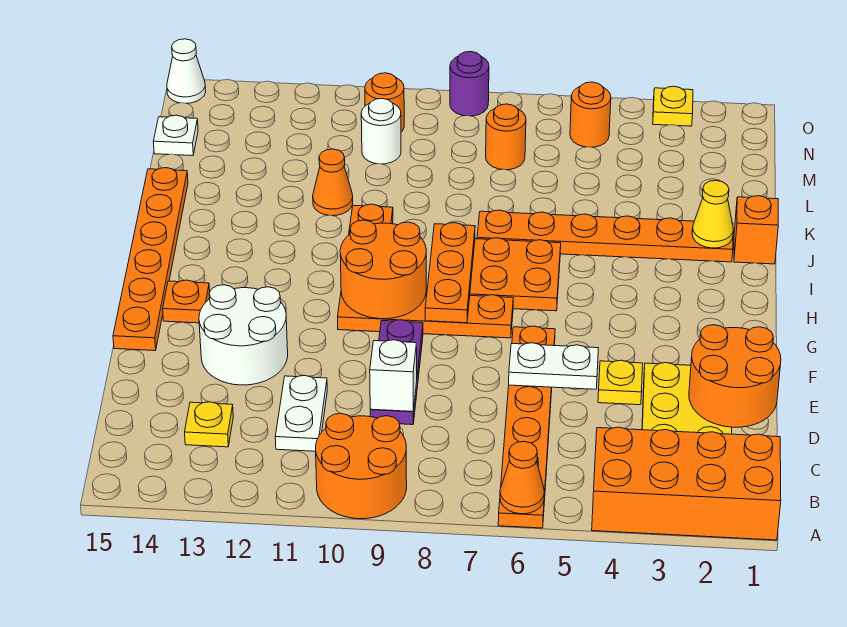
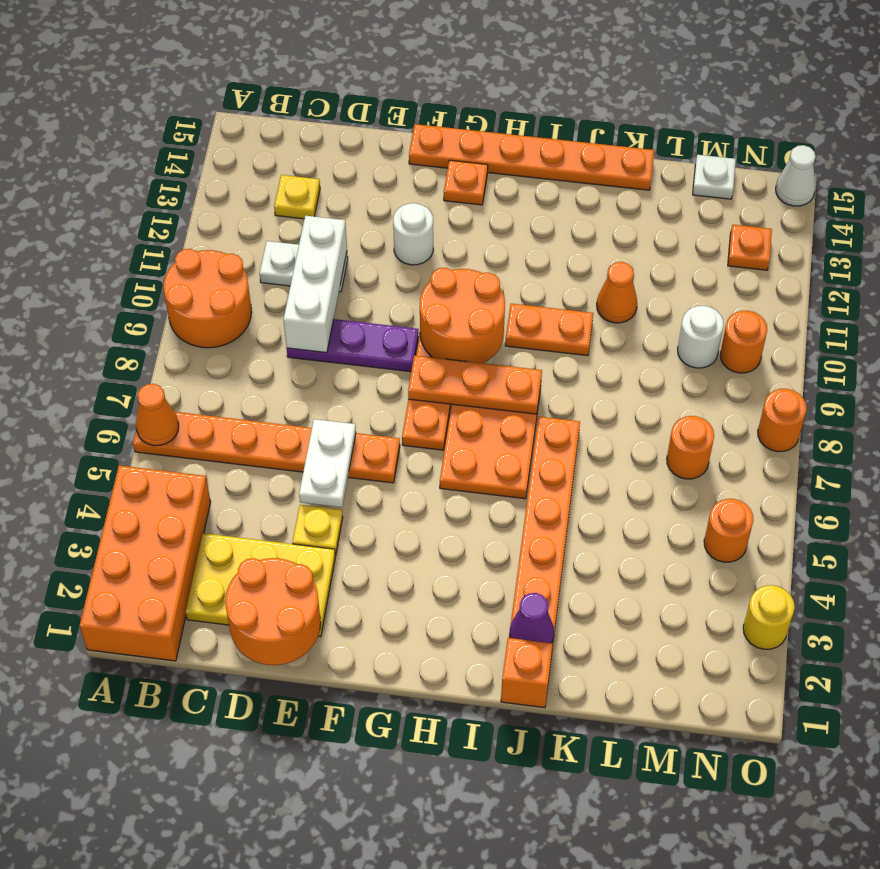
white 1x1 brick [370,340,417,411] -> white 1x3 brick [283,216,347,353]
white 2x2 round brick [199,285,288,385] -> white 1x1 round brick [393,203,433,265]
yellow 1x1 cone [692,181,733,248] -> purple 1x1 cone [510,593,554,643]
none -> orange 1x1 plate [728,225,772,270]
yellow 1x1 plate [653,86,693,126] -> yellow 1x1 round brick [743,585,795,649]
purple 1x1 round brick [450,51,489,116] -> orange 1x1 round brick [758,389,807,452]

